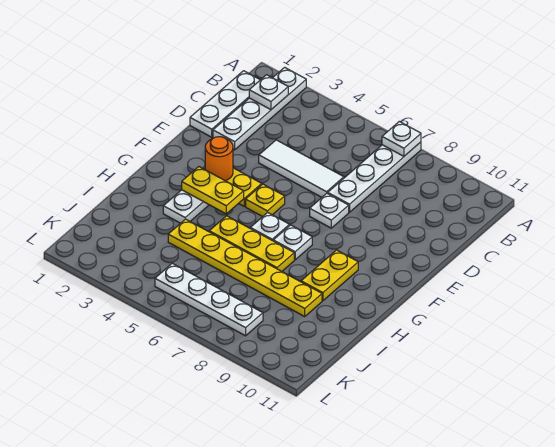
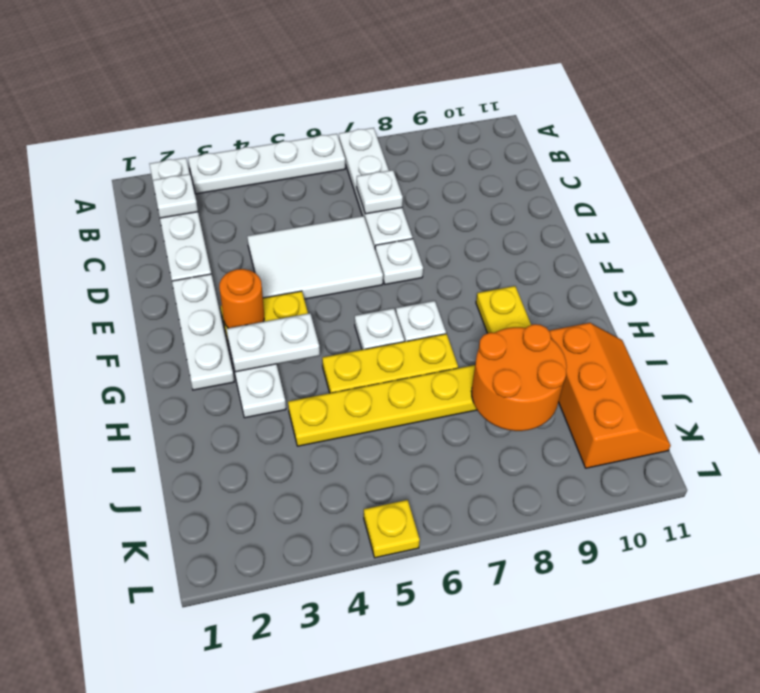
white 1x1 plate [382,121,421,156] -> white 1x1 plate moved to [357,170,403,214]
white 1x3 plate [190,71,260,137] -> white 1x3 plate moved to [172,274,234,390]
white 1x3 tile [259,140,344,197] -> white 2x3 tile [247,216,383,299]
yellow 1x1 plate [246,184,285,217] -> yellow 1x1 plate moved to [364,500,420,558]
yellow 1x2 plate [182,167,244,214] -> white 1x2 plate [227,313,320,372]
none -> orange 2x2 round brick [471,324,567,431]
none -> orange 2x3 slope [549,323,671,468]
white 1x4 plate [155,263,263,336] -> white 1x4 plate moved to [188,134,345,194]

